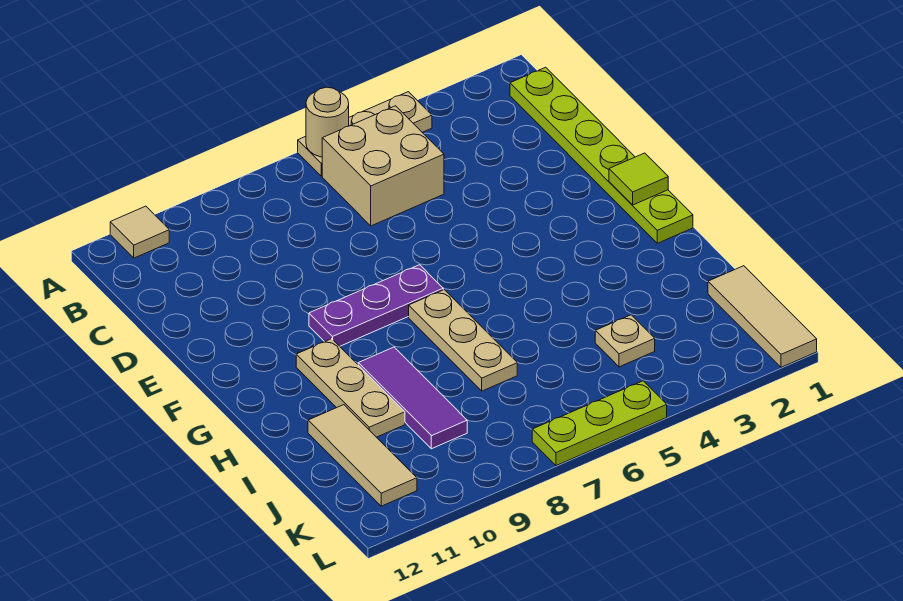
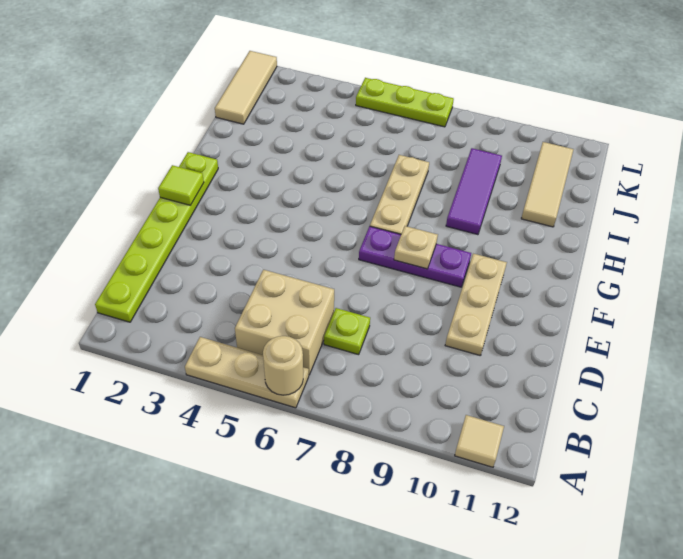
none -> lime 1x1 plate [324,308,370,355]
tan 1x3 plate [296,339,405,437] -> tan 1x3 plate moved to [445,254,507,356]
tan 1x1 plate [595,315,655,367] -> tan 1x1 plate moved to [394,226,438,269]

